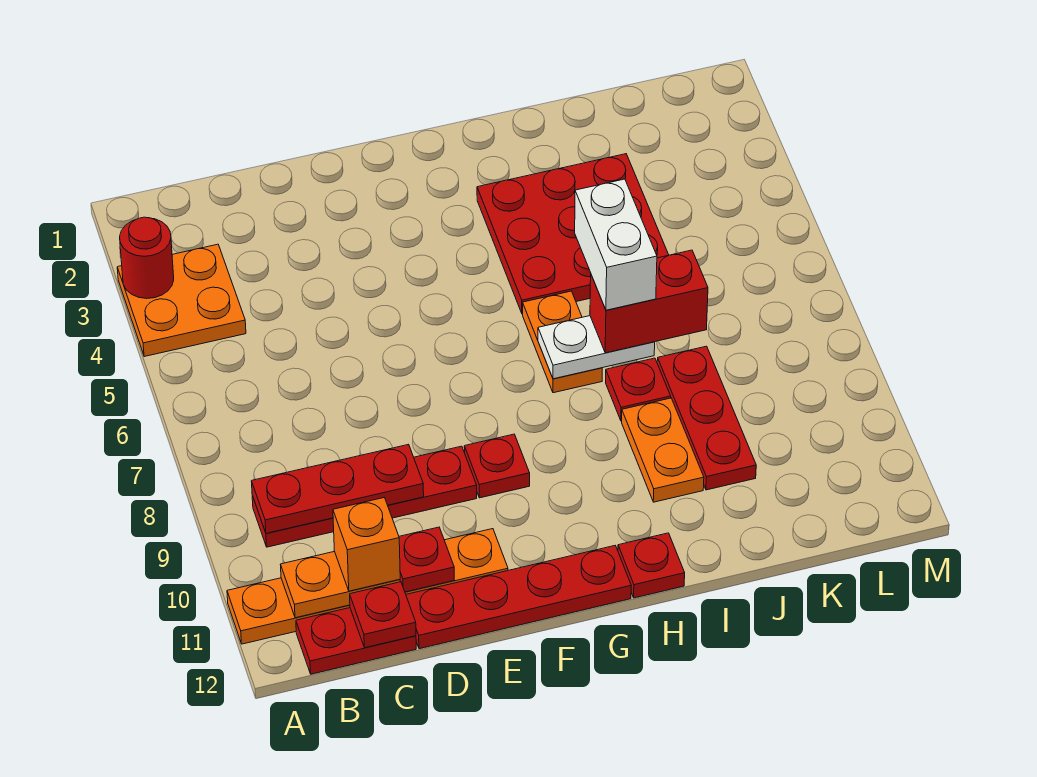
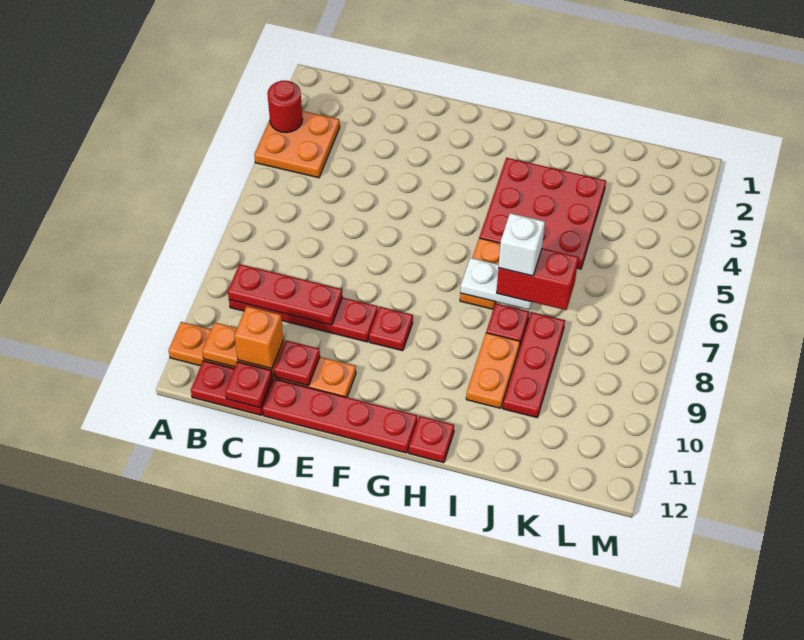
white 1x2 brick [575,179,657,310] -> white 1x1 brick [499,213,545,276]

